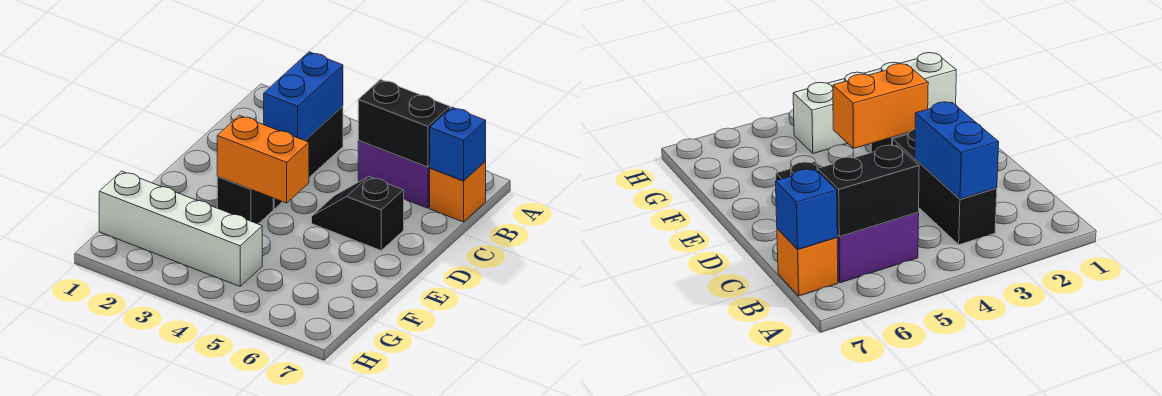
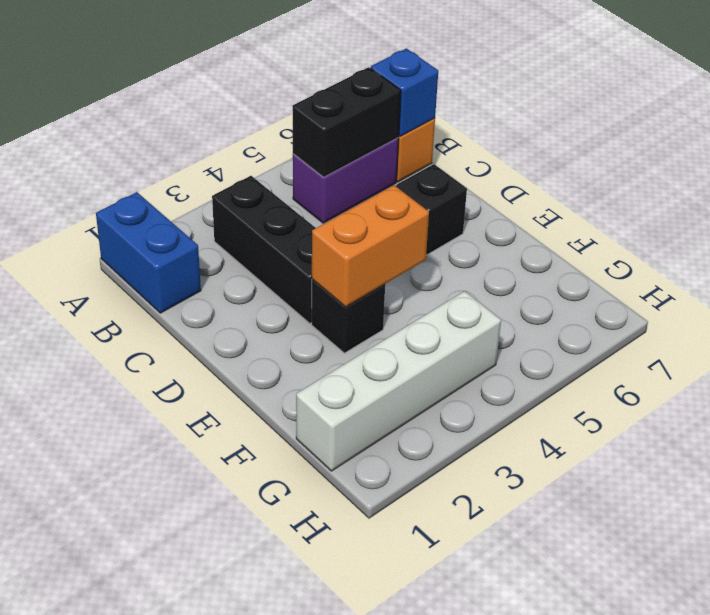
blue 1x2 brick [264,52,343,141] -> blue 1x2 brick moved to [96,192,201,313]

